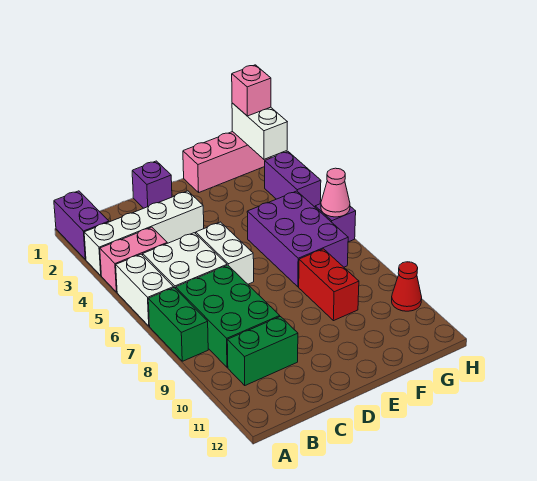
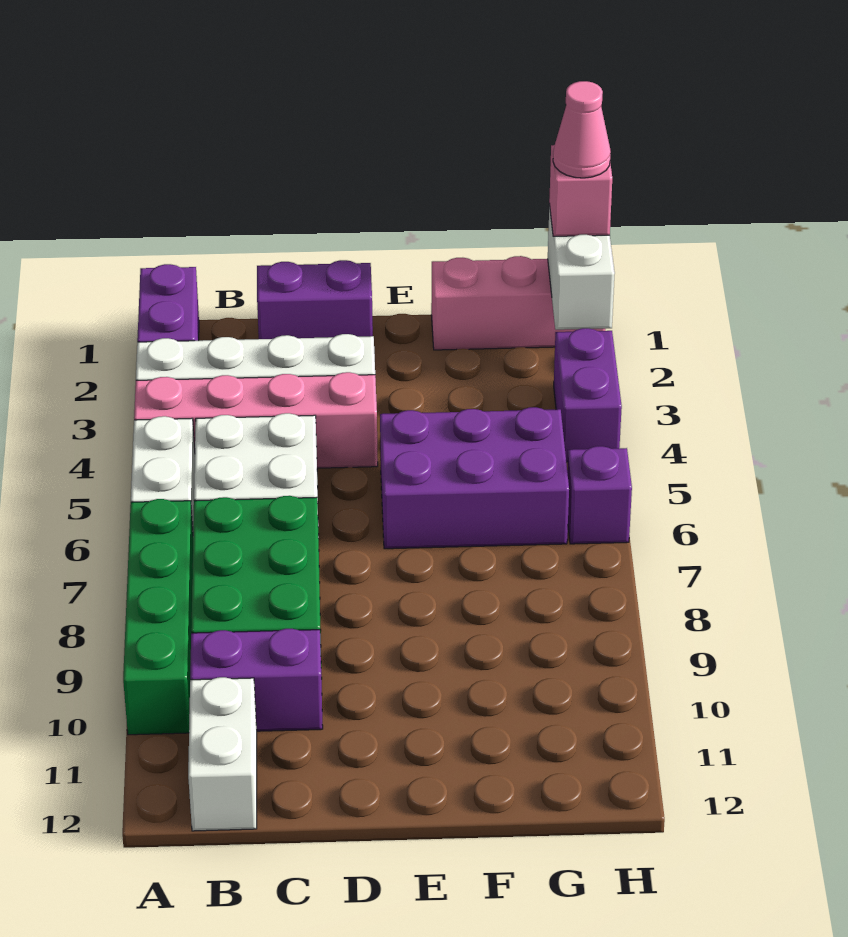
pink 1x2 brick [100,227,167,292] -> pink 1x4 brick [134,372,378,468]
green 1x2 brick [148,288,208,361] -> green 1x4 brick [123,499,193,735]
green 1x2 brick [227,317,298,385] -> purple 1x2 brick [190,629,323,731]
purple 1x1 brick [132,161,172,208] -> purple 1x2 brick [257,260,373,339]
white 1x2 brick [196,222,254,284] -> white 1x2 brick moved to [188,677,257,831]
purple 2x3 brick [247,191,348,287] -> purple 2x3 brick turned to [380,407,569,549]
red 1x2 brick [299,249,359,321] -> none
pink 1x1 cone [321,168,350,217] -> pink 1x1 cone moved to [553,81,611,178]
red 1x1 cone [392,262,422,311] -> none

